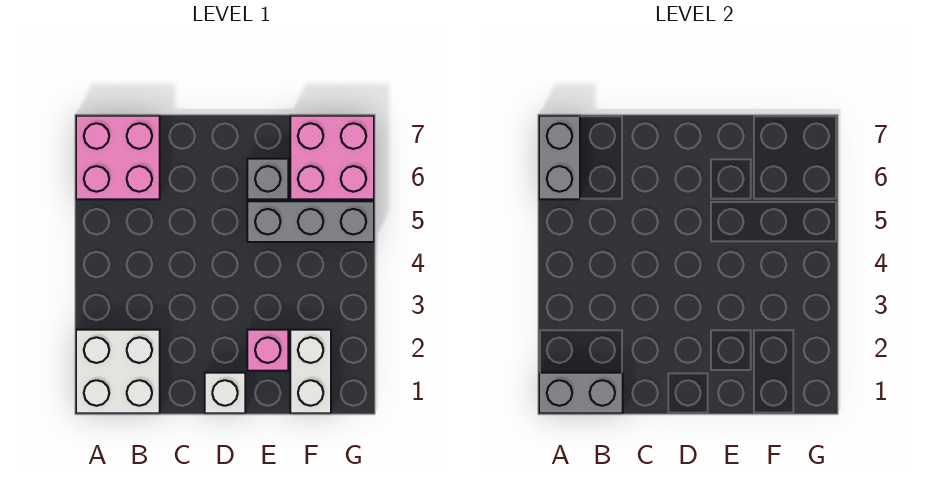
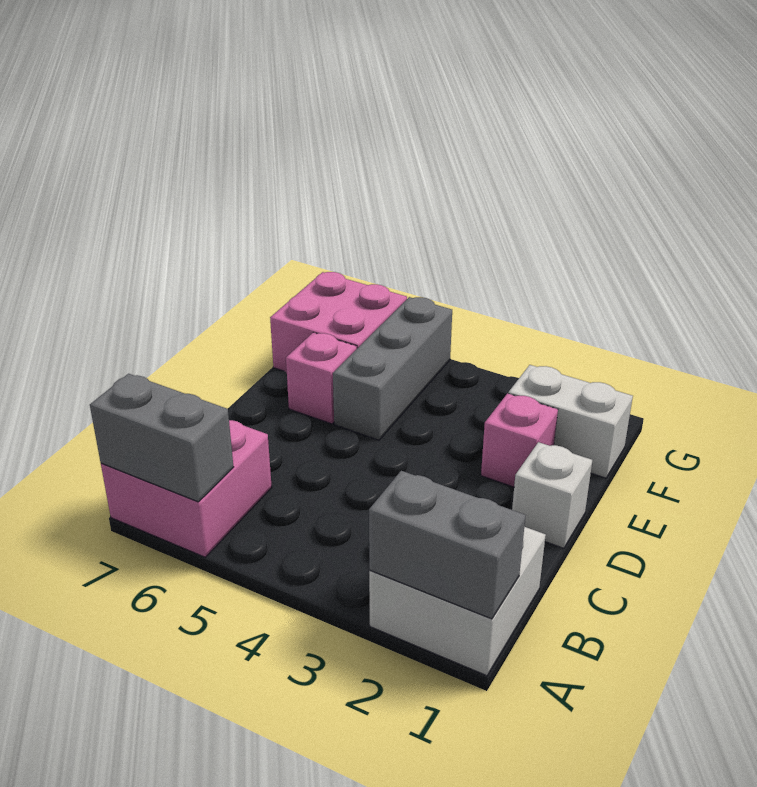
grey 1x2 brick [539,373,623,413] -> grey 1x2 brick turned to [369,471,526,619]
grey 1x1 brick [247,159,288,199] -> pink 1x1 brick [286,333,357,424]

